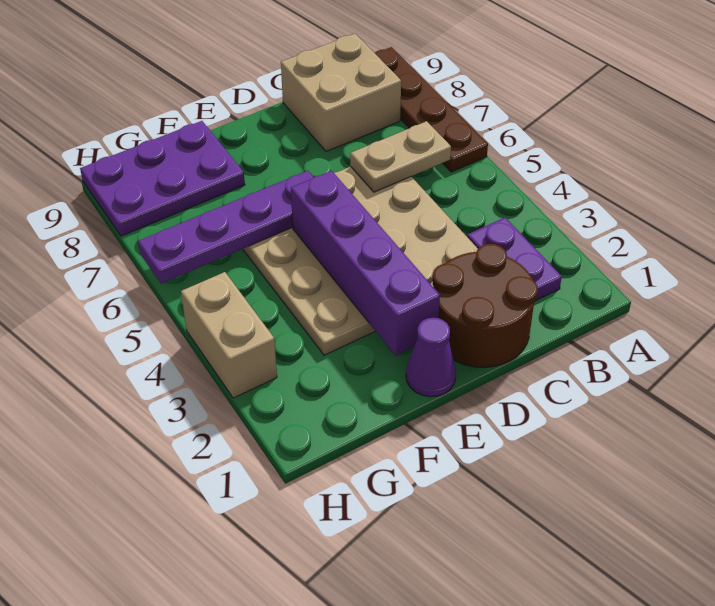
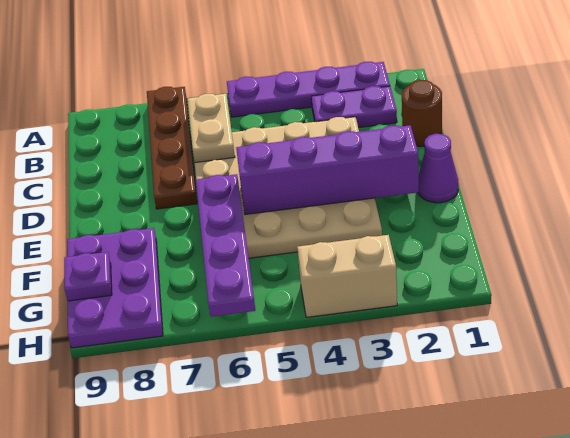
none -> purple 1x4 plate [227,62,390,117]
brown 1x4 plate [375,47,488,172] -> brown 1x4 plate turned to [147,87,197,209]
tan 2x2 brick [281,34,401,152] -> none
brown 2x2 round brick [432,244,538,367] -> brown 1x1 round brick [402,80,442,147]
none -> purple 1x1 plate [64,252,112,301]

